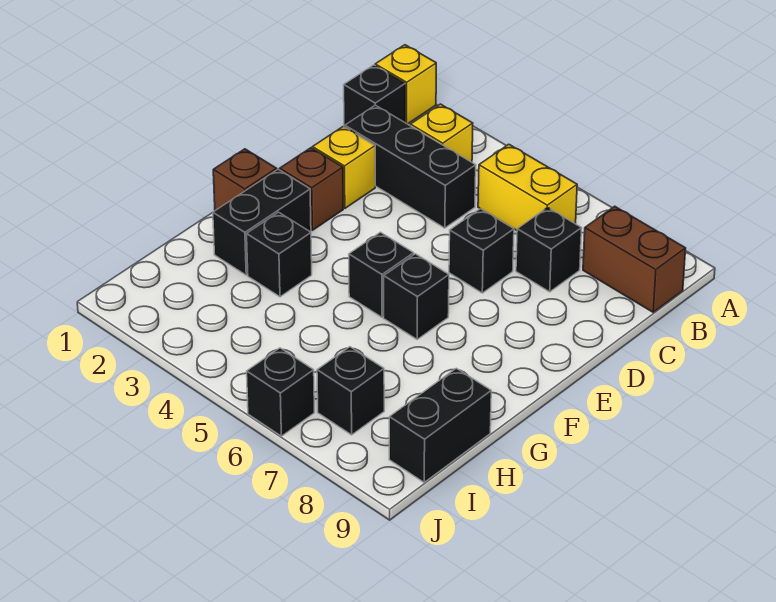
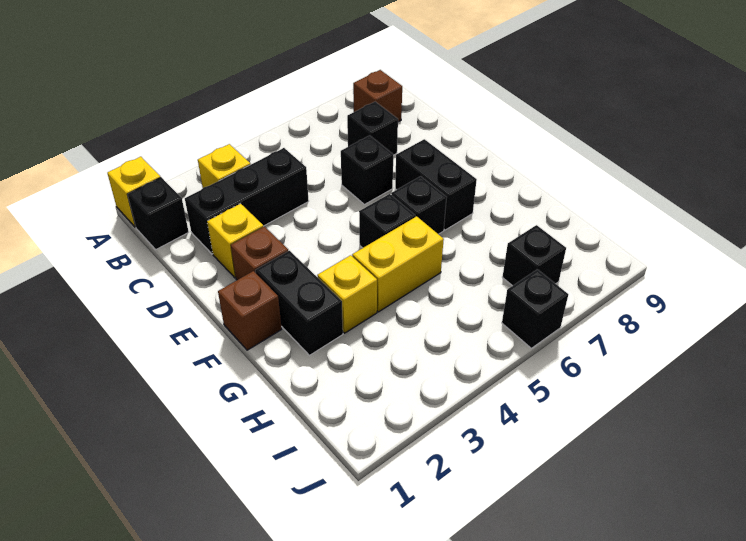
yellow 1x2 brick [478,144,577,230] -> yellow 1x2 brick moved to [352,216,444,312]
brown 1x2 brick [583,206,686,312] -> brown 1x1 brick [353,70,402,122]
black 1x1 brick [247,212,312,297] -> yellow 1x1 brick [317,255,377,333]
black 1x2 brick [389,368,491,482] -> black 1x2 brick moved to [395,139,477,230]

